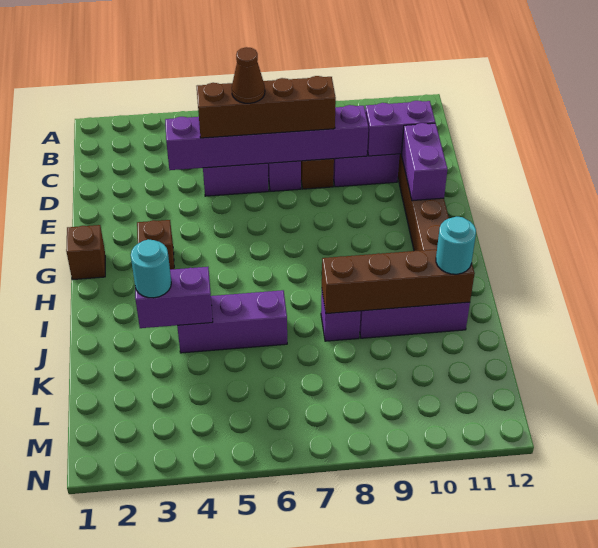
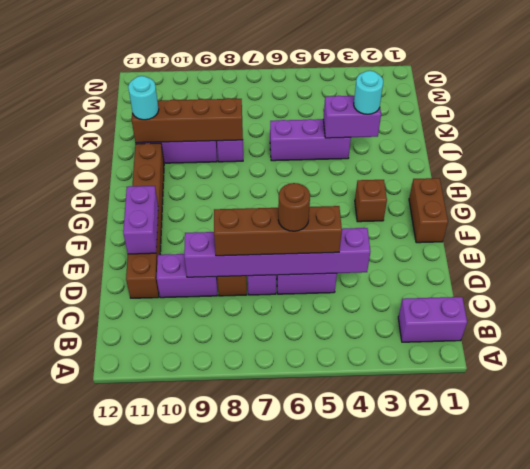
brown 1x1 cone [232,47,265,103] -> brown 1x1 round brick [278,183,310,231]
purple 1x2 brick [365,101,435,156] -> purple 1x2 brick moved to [398,297,467,342]
brown 1x1 brick [66,225,105,280] -> brown 1x2 brick [409,178,448,243]

